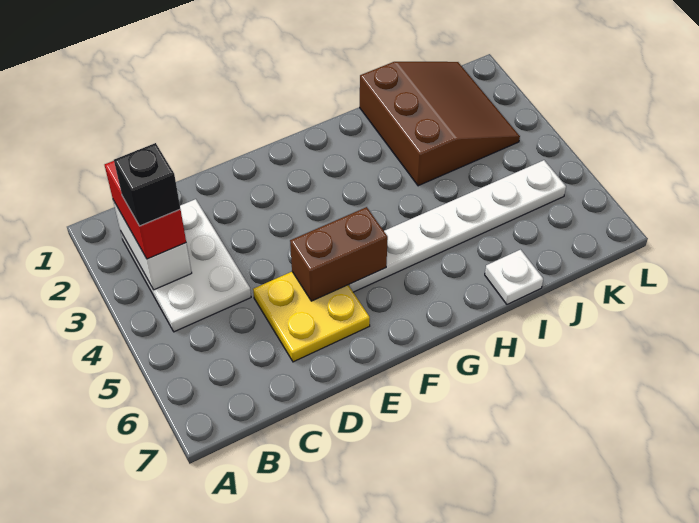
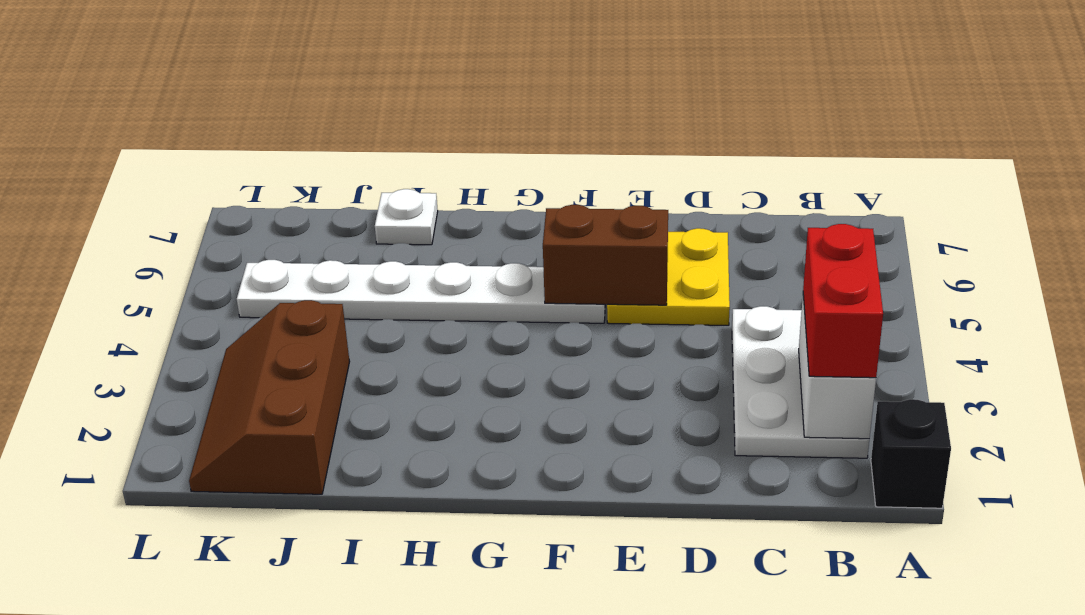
black 1x1 brick [114,143,180,226] -> black 1x1 brick moved to [871,399,951,508]
brown 3x3 slope [360,62,520,186] -> brown 2x3 slope [189,300,350,494]

